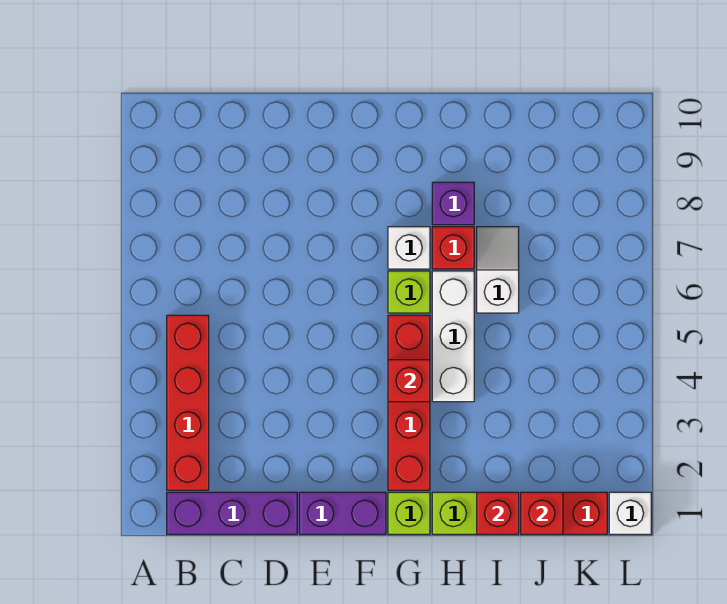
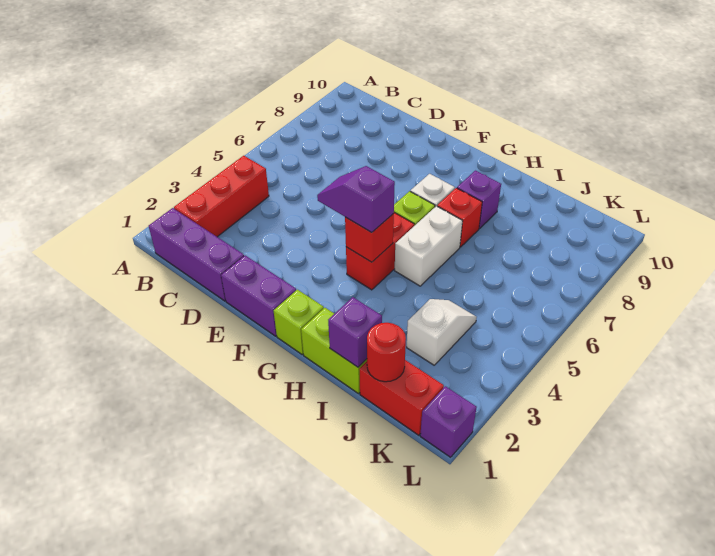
red 1x4 brick [167,315,209,490] -> red 1x3 brick [174,156,269,237]
none -> purple 1x2 slope [317,166,395,233]
red 1x4 brick [388,315,430,490] -> red 1x2 brick [346,213,414,290]
white 1x3 brick [432,271,474,402] -> white 1x2 brick [395,206,463,286]
red 1x1 brick [477,492,519,534] -> purple 1x1 brick [328,297,382,367]
white 1x2 slope [477,227,519,313] -> white 1x2 slope moved to [407,299,477,365]
red 1x1 brick [521,492,563,534] -> red 1x1 round brick [367,323,406,382]
white 1x1 brick [609,492,651,534] -> purple 1x1 brick [420,386,477,457]

